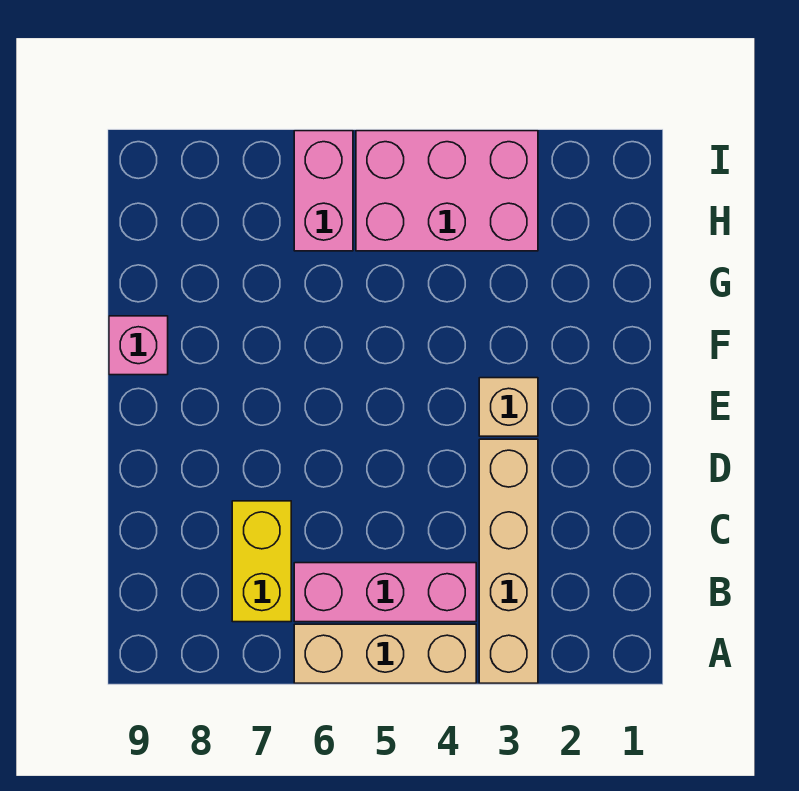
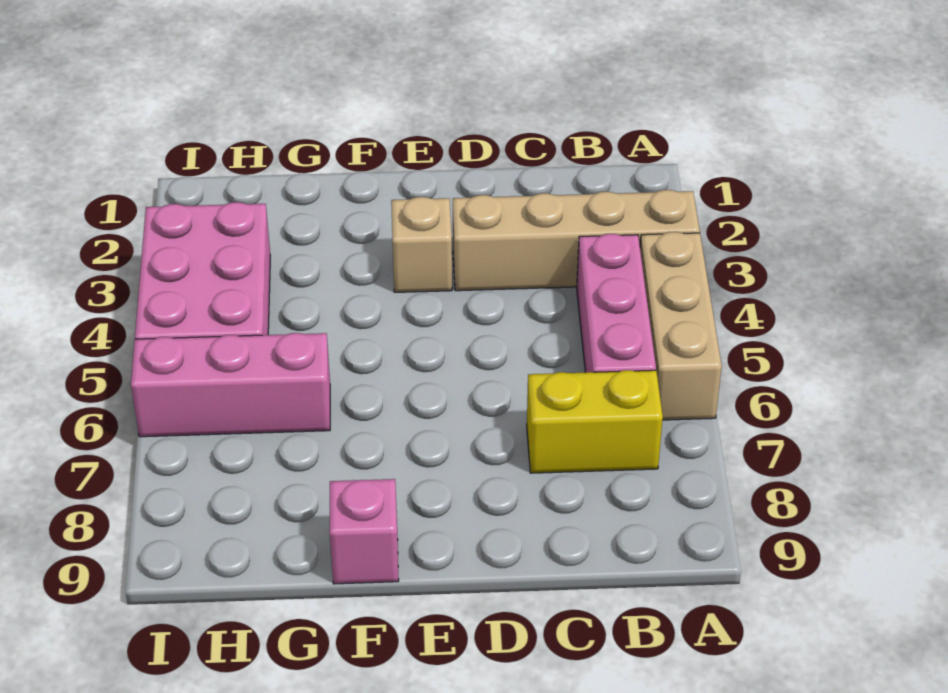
pink 1x2 brick [294,131,353,251] -> pink 1x3 brick [131,333,330,437]

